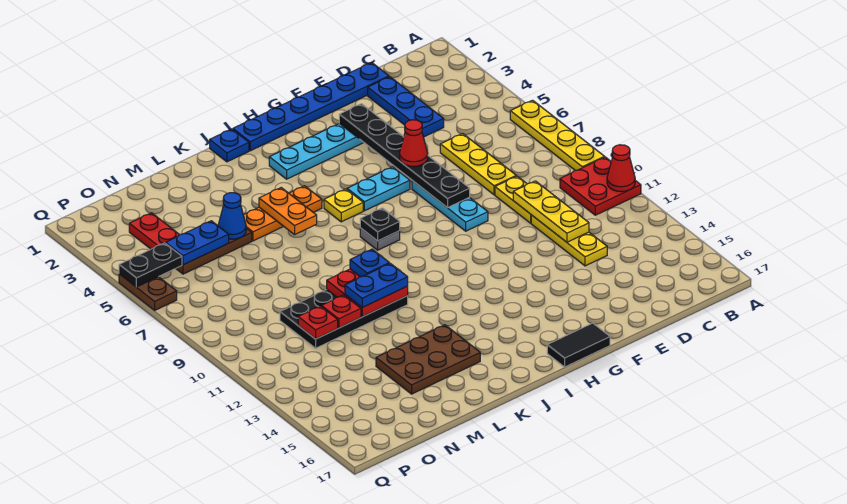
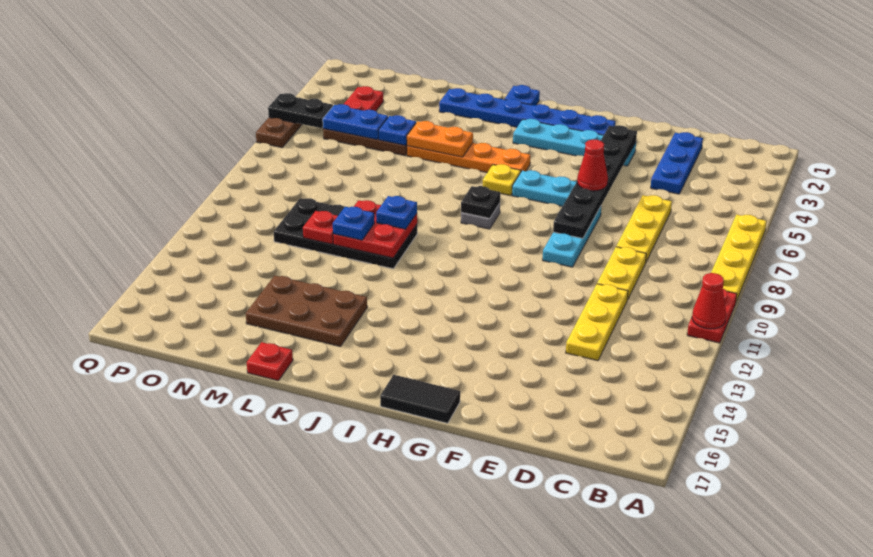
red 2x2 plate [560,157,641,215] -> red 1x2 plate [687,289,737,343]
blue 1x6 plate [233,62,389,151] -> blue 1x6 plate moved to [439,88,615,135]
yellow 1x3 plate [513,181,589,242] -> none
orange 1x3 plate [244,186,322,241] -> orange 1x4 plate [407,143,530,172]
orange 1x2 plate [259,188,317,235] -> orange 1x2 plate turned to [407,121,473,157]
blue 1x2 plate [345,263,408,307] -> blue 1x1 plate [333,207,374,240]
blue 1x1 cone [218,193,246,239] -> blue 1x1 plate [378,115,416,145]
red 1x1 plate [298,306,338,339] -> red 1x1 plate moved to [247,342,293,381]

